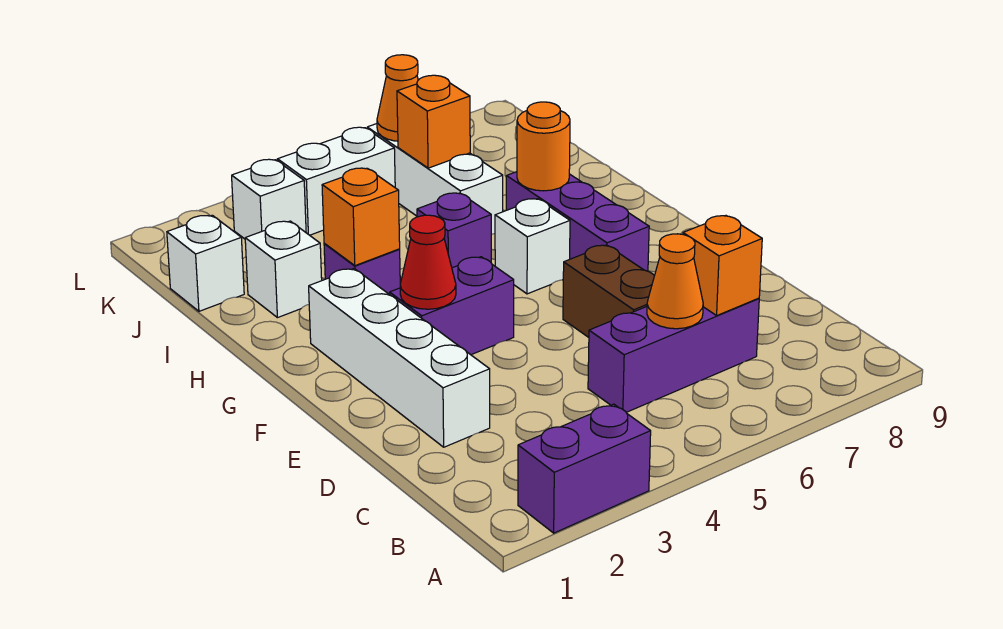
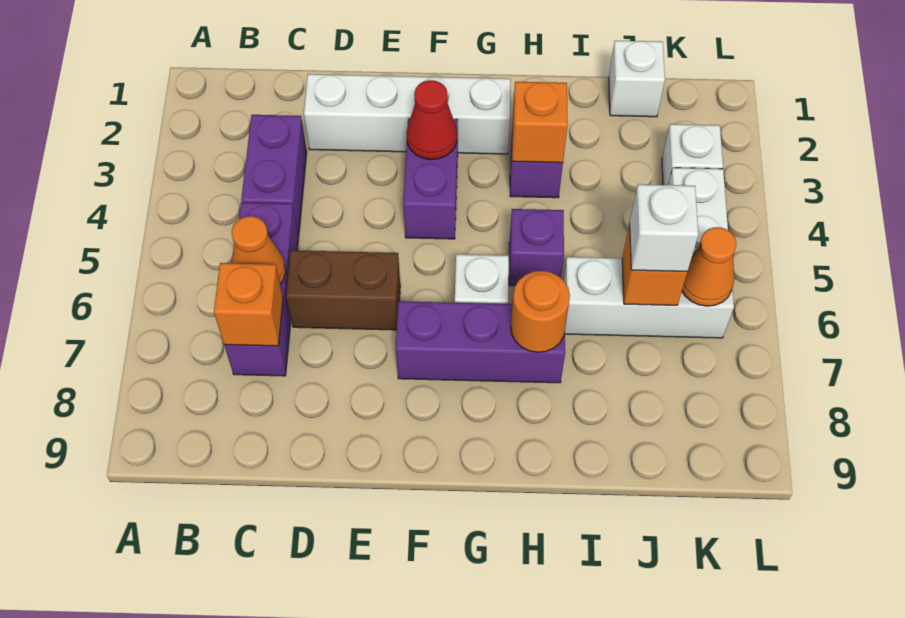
purple 1x2 brick [518,404,651,533] -> purple 1x2 brick moved to [241,115,307,235]
white 1x1 brick [245,221,322,318] -> white 1x1 brick moved to [630,184,698,271]

